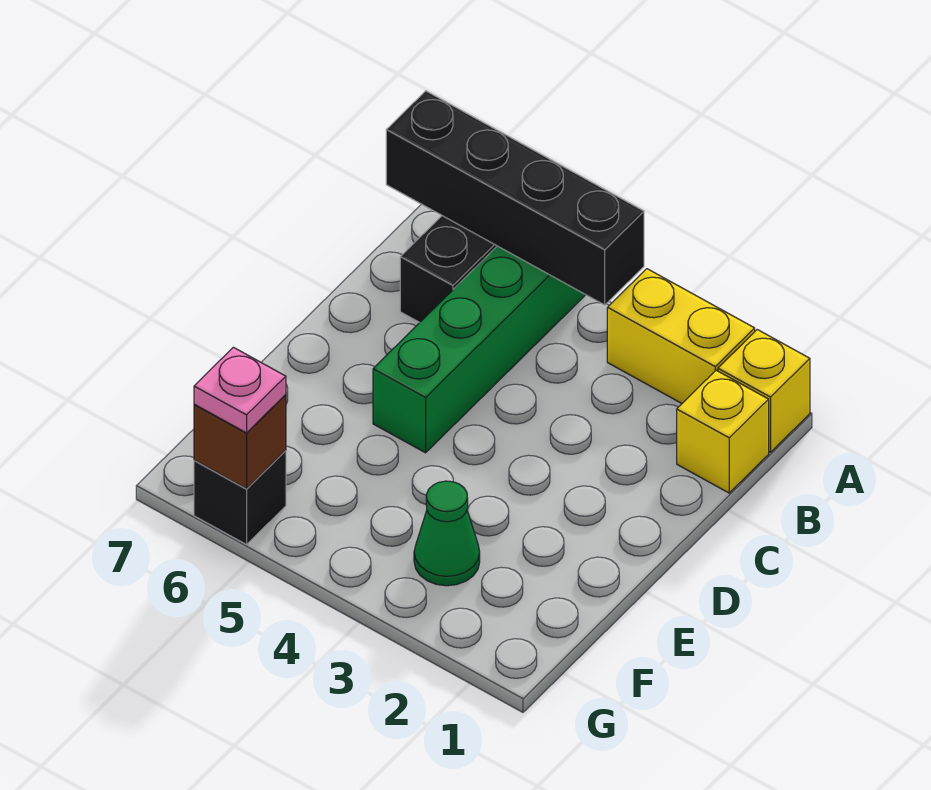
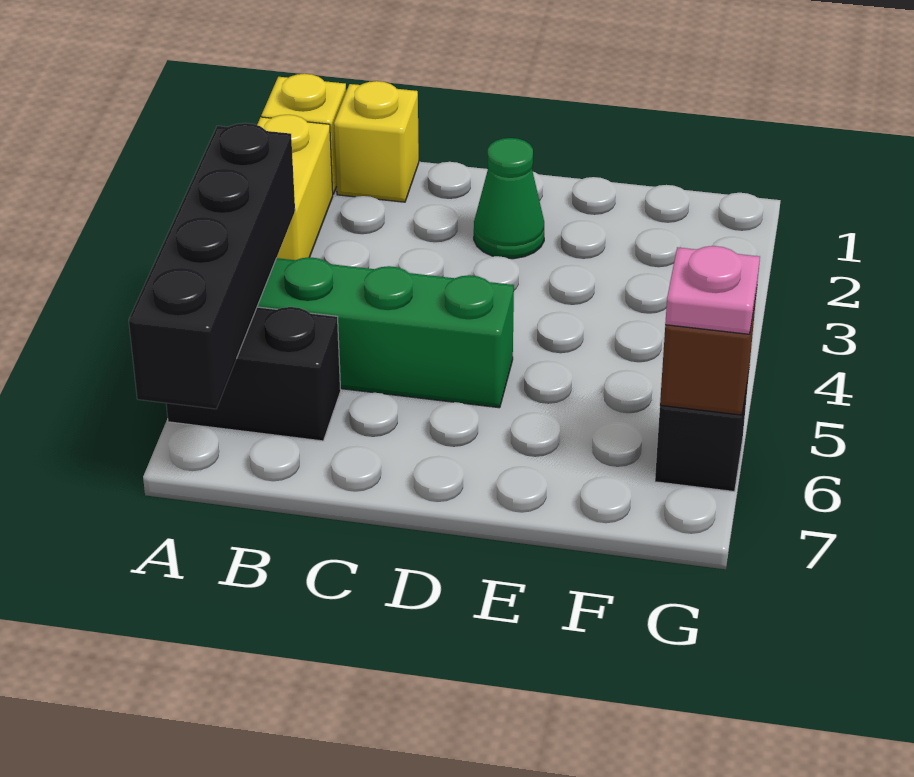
green 1x1 cone [414,481,480,586] -> green 1x1 cone moved to [474,138,544,259]

